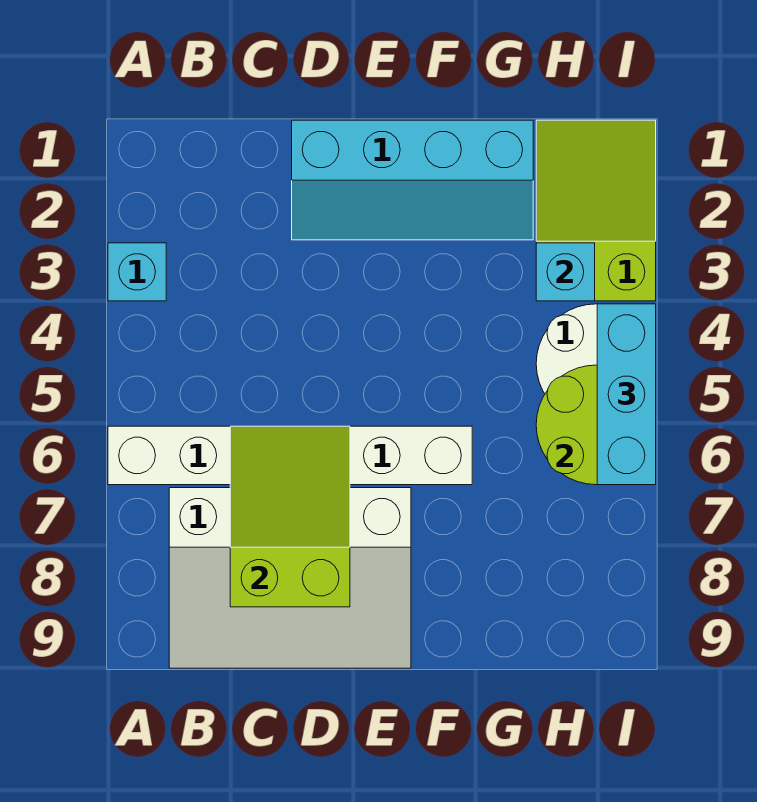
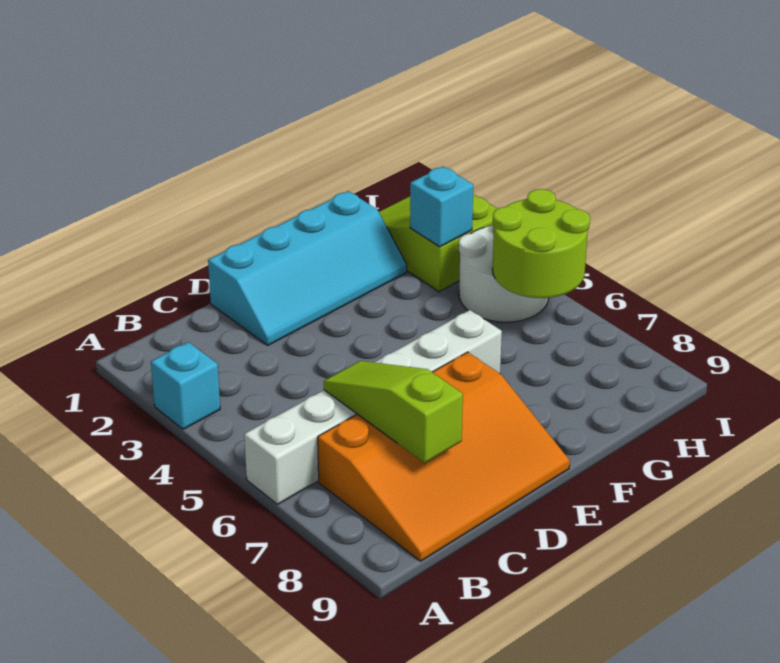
white 3x4 slope [169,488,411,668] -> orange 3x4 slope [318,352,570,561]
lime 2x3 slope [230,426,350,607] -> lime 1x3 slope [324,361,463,463]
cyan 1x3 brick [597,304,656,485] -> none

